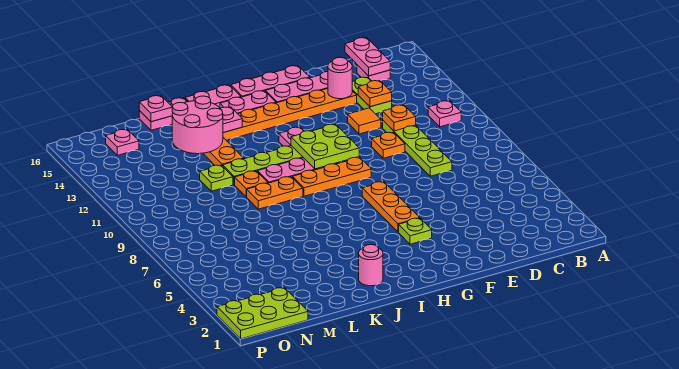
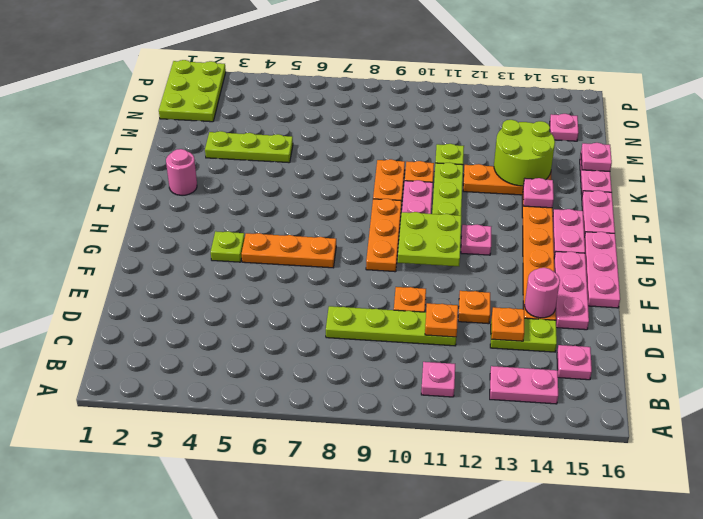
pink 1x2 plate [345,38,390,76] -> pink 1x2 plate moved to [490,366,558,404]
orange 1x1 tile [348,108,381,134] -> orange 1x1 plate [458,291,490,324]
pink 2x2 round brick [172,96,223,154] -> lime 2x2 round brick [494,120,555,186]
none -> lime 1x3 plate [205,131,293,163]

